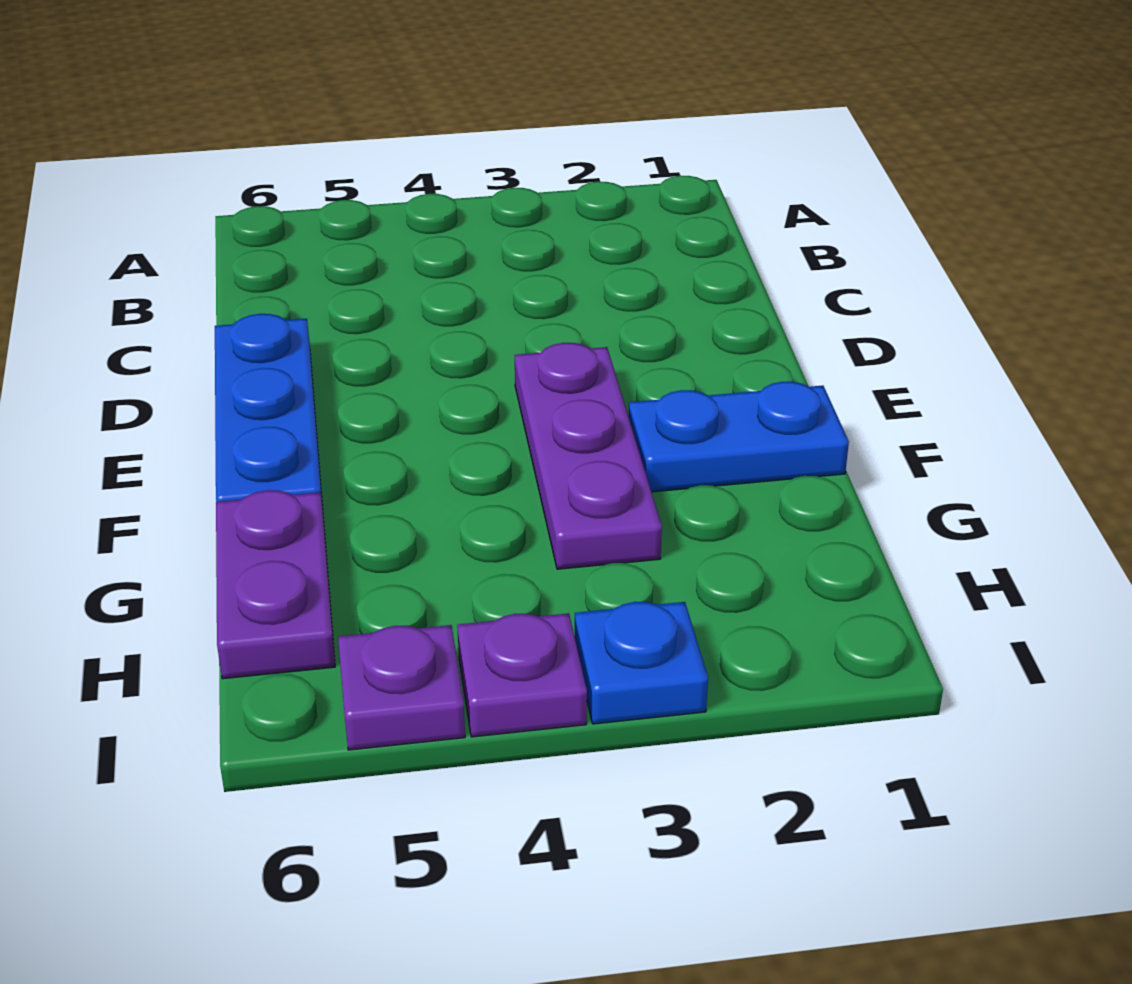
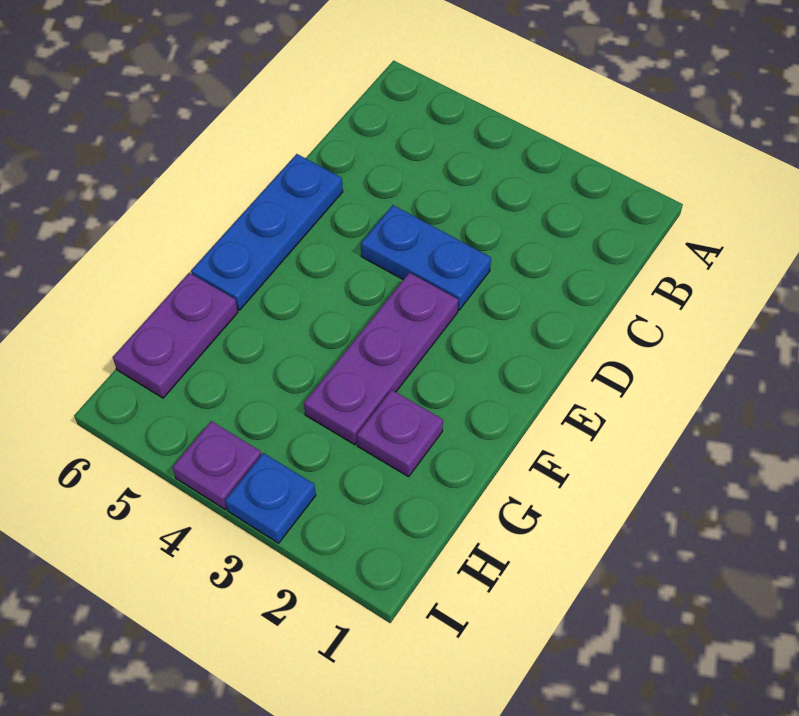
blue 1x2 plate [629,382,849,492] -> blue 1x2 plate moved to [361,205,491,310]
purple 1x1 plate [338,625,465,750] -> purple 1x1 plate moved to [357,390,443,477]

